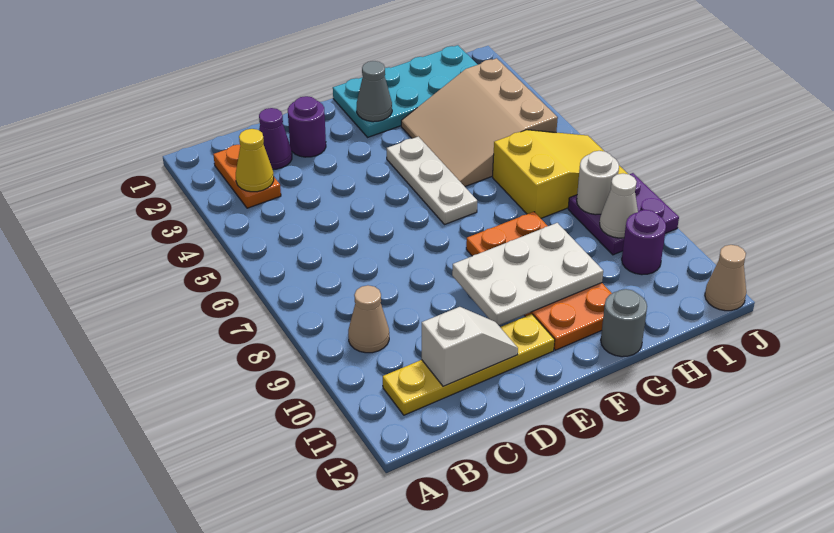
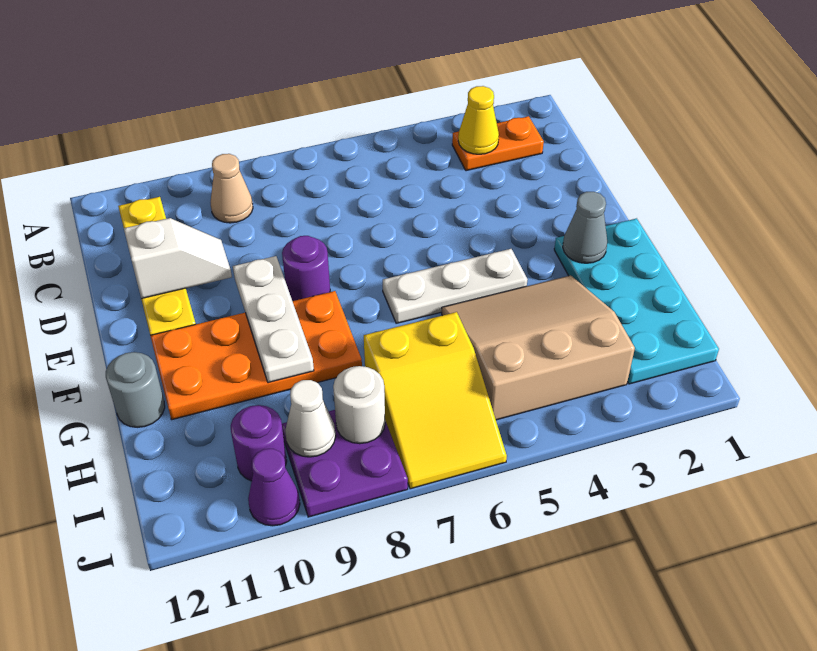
purple 1x1 cone [259,108,292,169] -> purple 1x1 cone moved to [248,449,300,526]
white 1x2 slope [422,307,518,387] -> white 1x2 slope turned to [124,218,232,299]
purple 1x1 round brick [288,96,326,157] -> purple 1x1 round brick moved to [282,236,330,301]
white 2x3 plate [452,223,603,325] -> white 1x3 plate [233,256,314,383]
tan 1x1 cone [705,245,746,311] -> none

